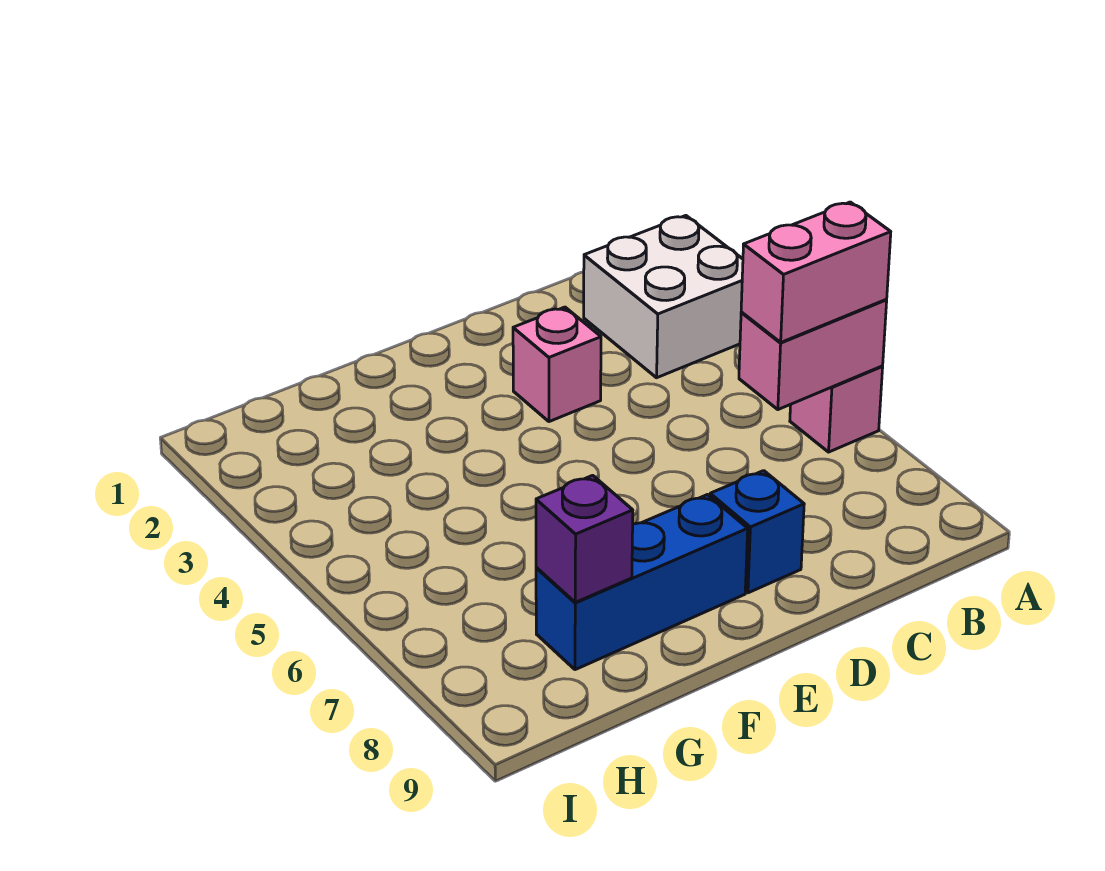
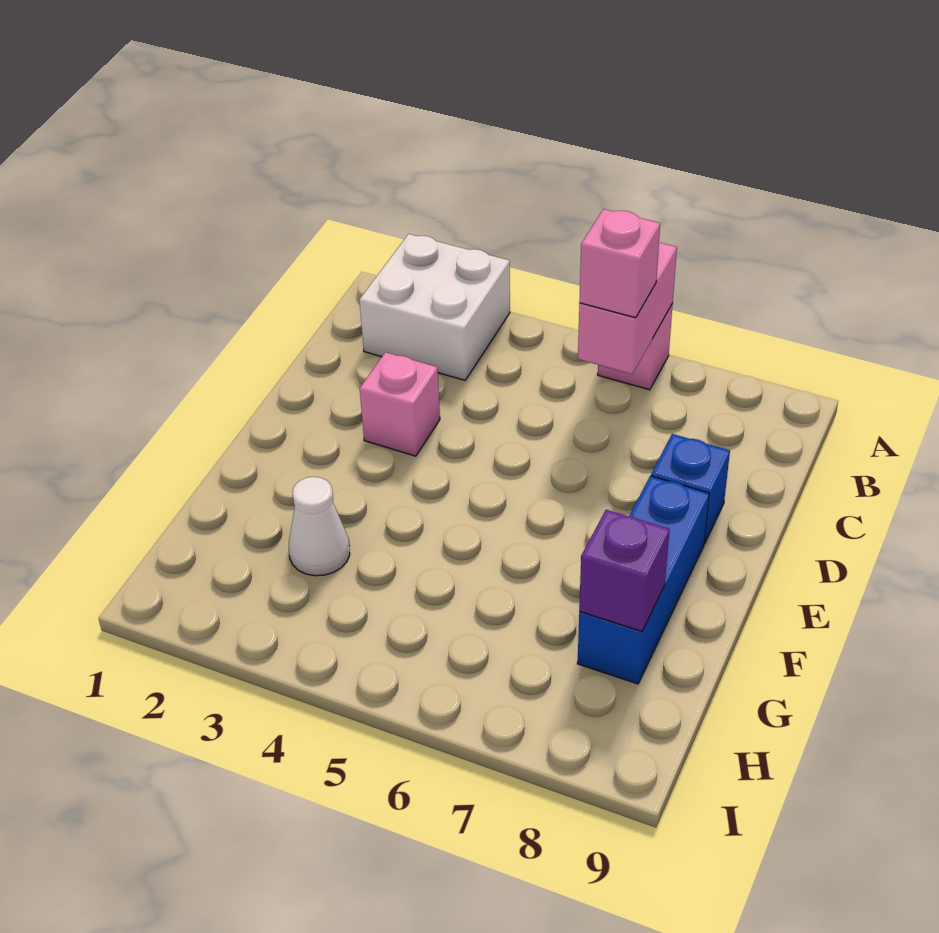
pink 1x2 brick [741,202,891,342] -> pink 1x1 brick [579,209,660,318]
none -> white 1x1 cone [289,477,350,576]

